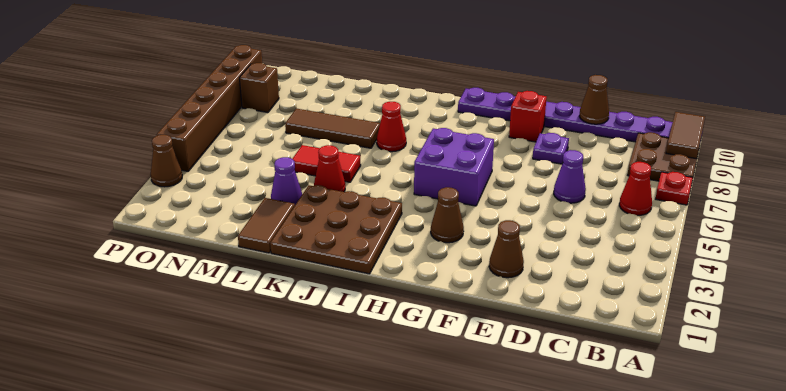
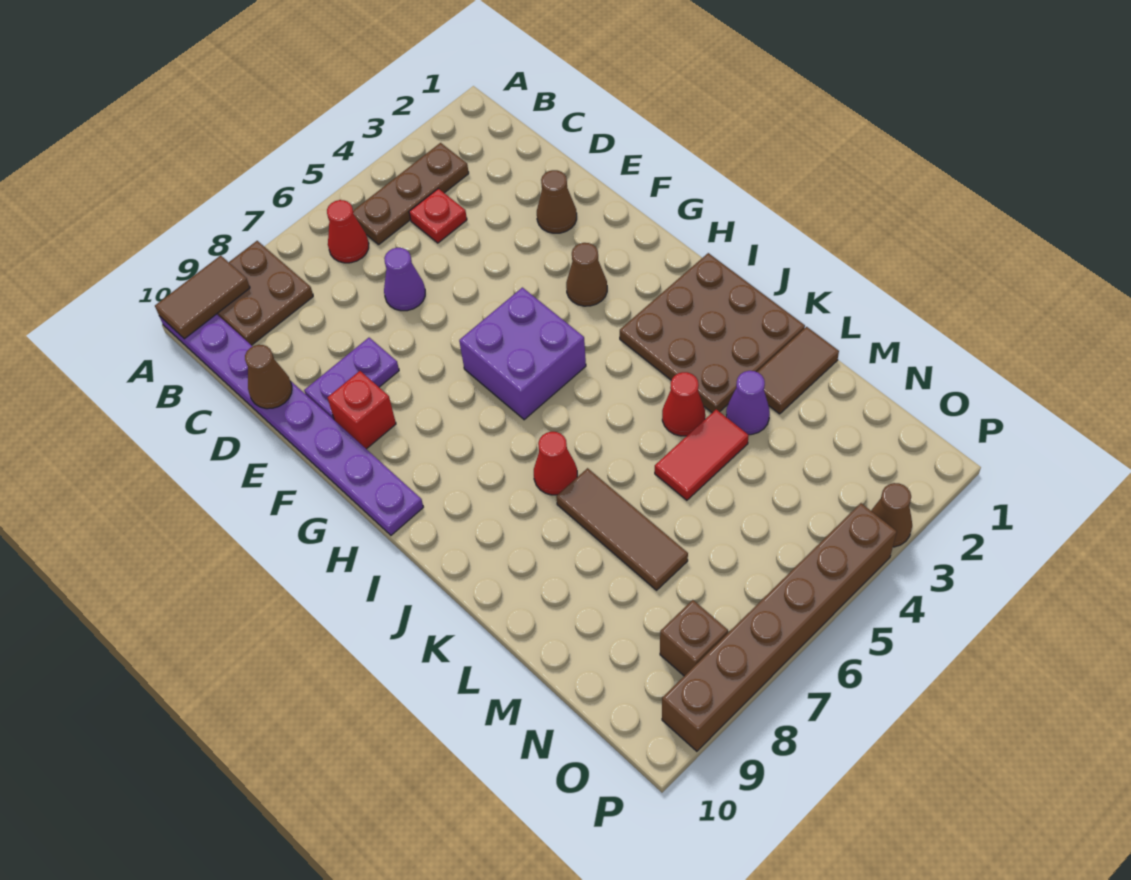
red 1x1 plate [656,172,693,205] -> red 1x1 plate moved to [409,189,467,243]
none -> brown 1x3 plate [353,143,469,245]
purple 1x1 plate [533,133,569,164] -> purple 1x2 plate [304,338,399,419]
red 1x2 tile [293,145,361,182] -> red 1x2 tile turned to [655,409,749,500]

